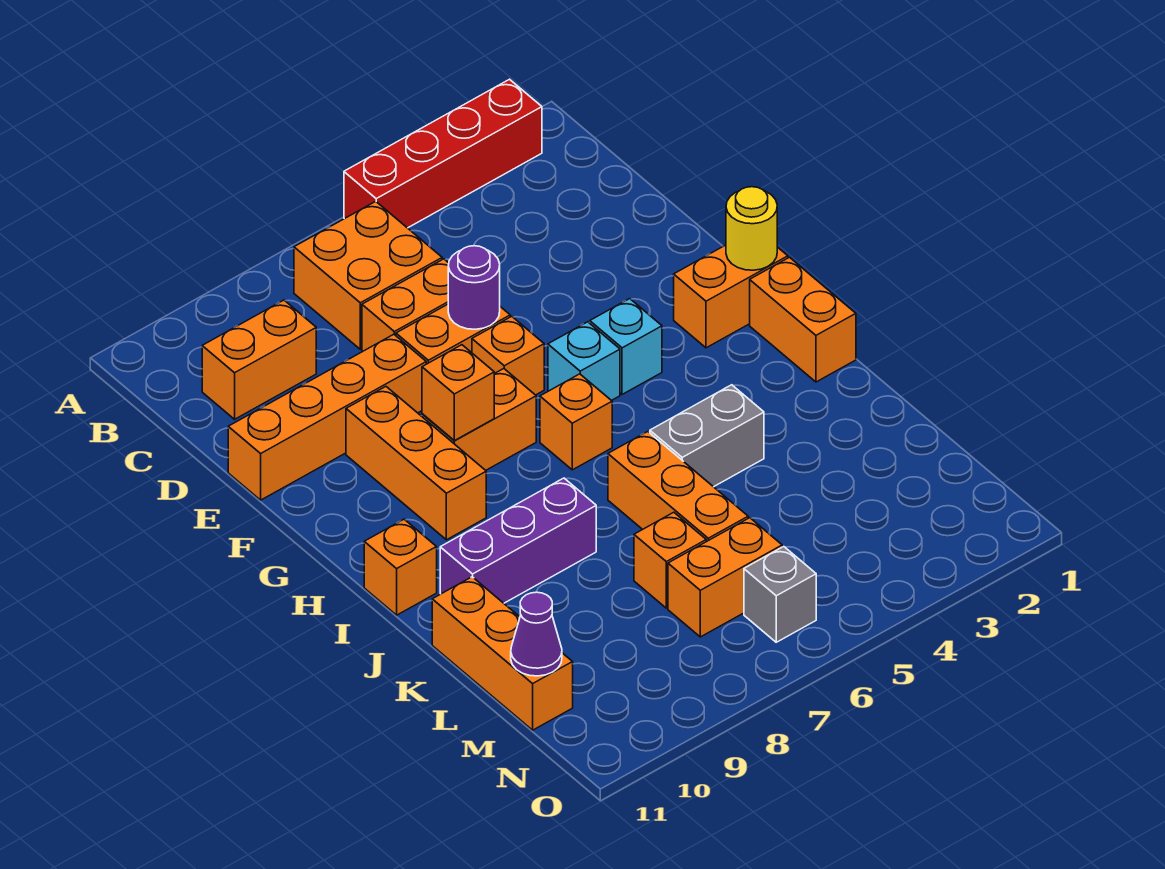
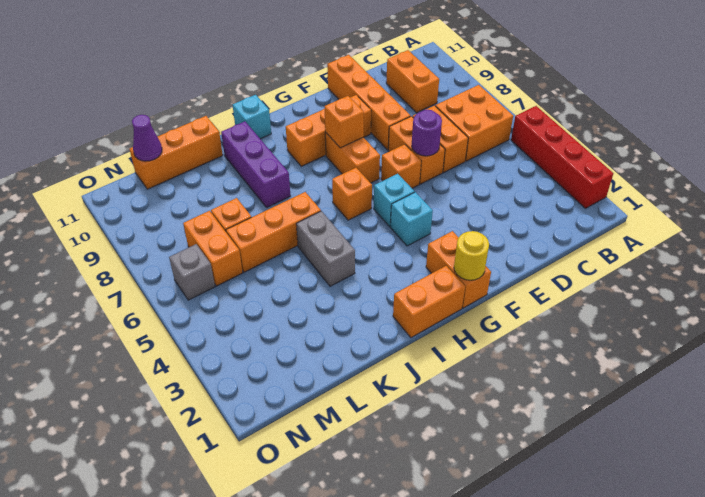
orange 1x1 brick [364,519,437,615] -> cyan 1x1 brick [233,95,271,139]

